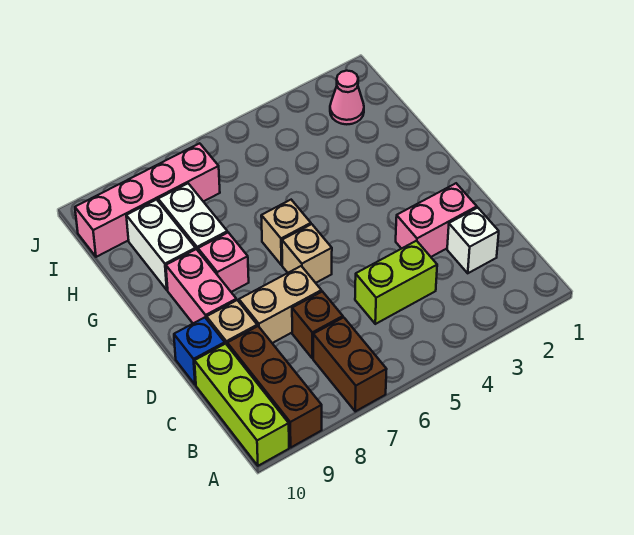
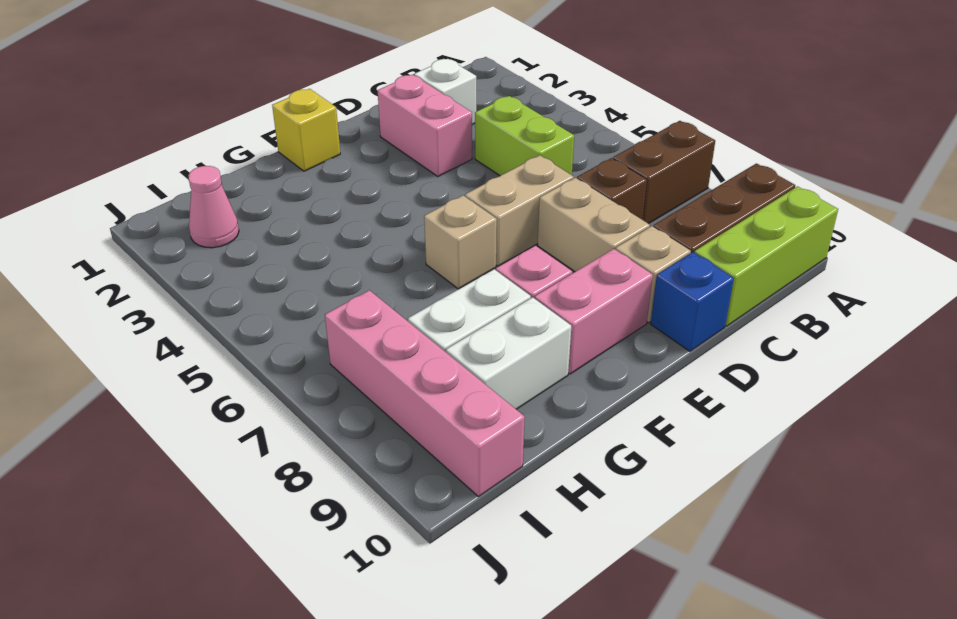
tan 1x1 brick [282,224,332,283] -> tan 1x2 brick [465,155,574,266]
none -> yellow 1x1 brick [272,89,340,171]

